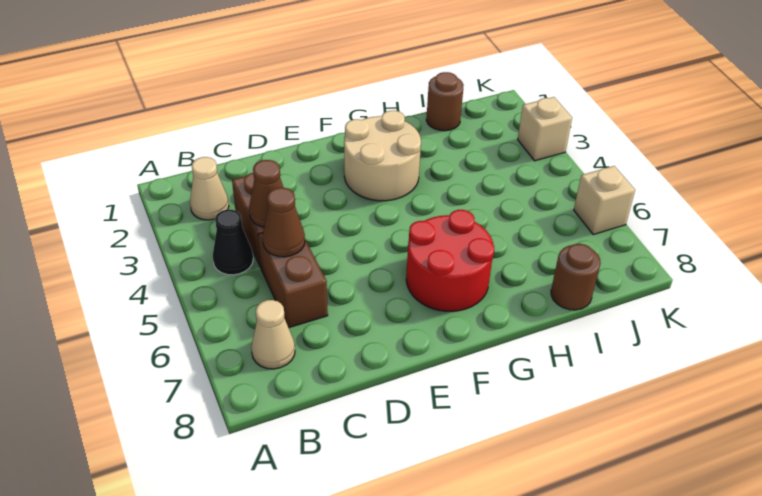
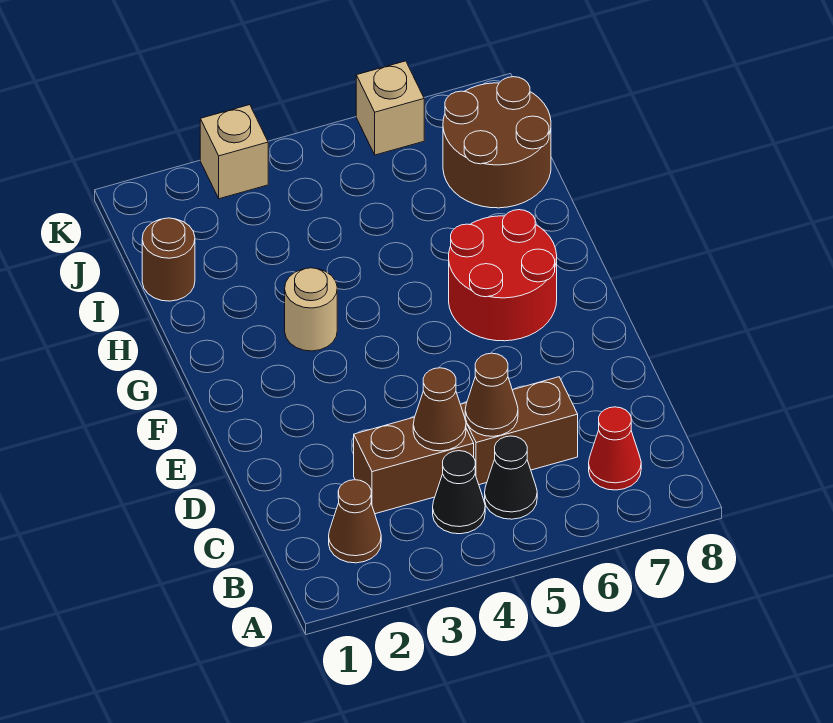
tan 1x1 cone [190,157,229,220] -> brown 1x1 cone [329,480,381,563]
none -> black 1x1 cone [485,436,537,519]
tan 1x1 cone [251,300,295,369] -> red 1x1 cone [589,407,641,490]
tan 2x2 round brick [344,110,421,201] -> tan 1x1 round brick [285,268,337,351]
brown 1x1 round brick [551,244,601,310] -> brown 2x2 round brick [443,77,551,208]

